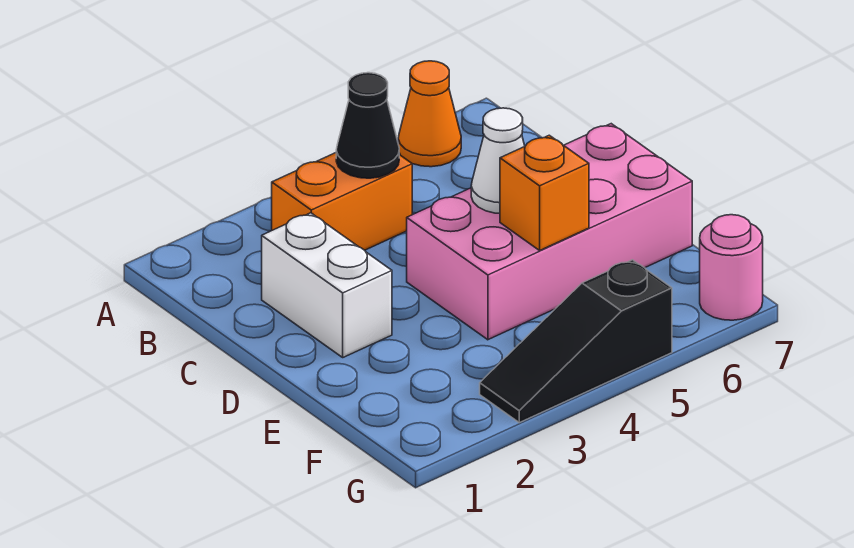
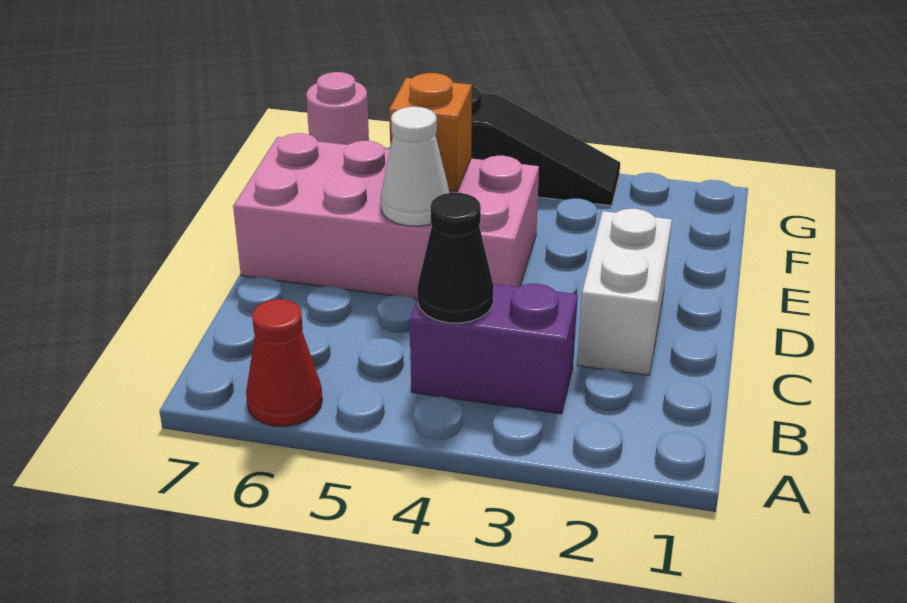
orange 1x1 cone [398,61,461,167] -> red 1x1 cone [246,299,323,427]
orange 1x2 brick [272,153,412,250] -> purple 1x2 brick [410,283,578,414]

